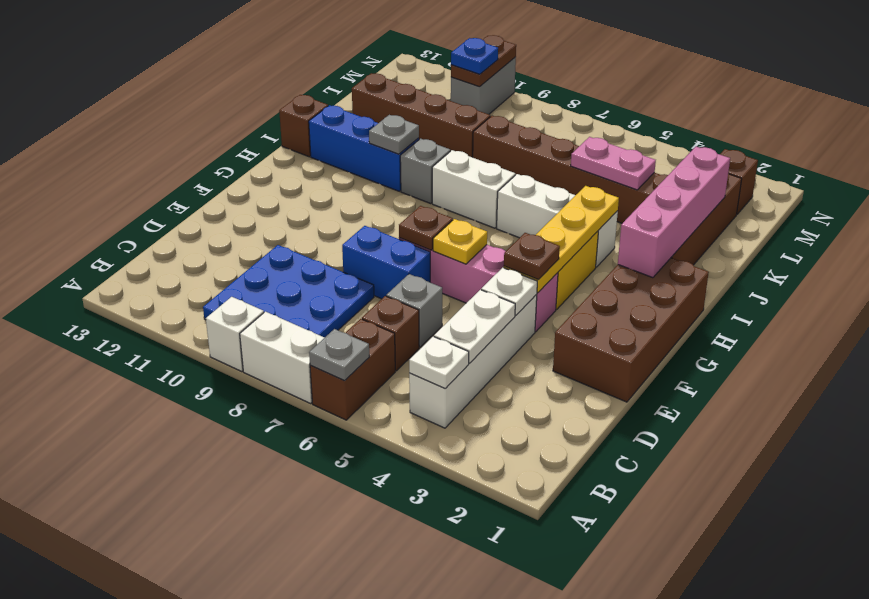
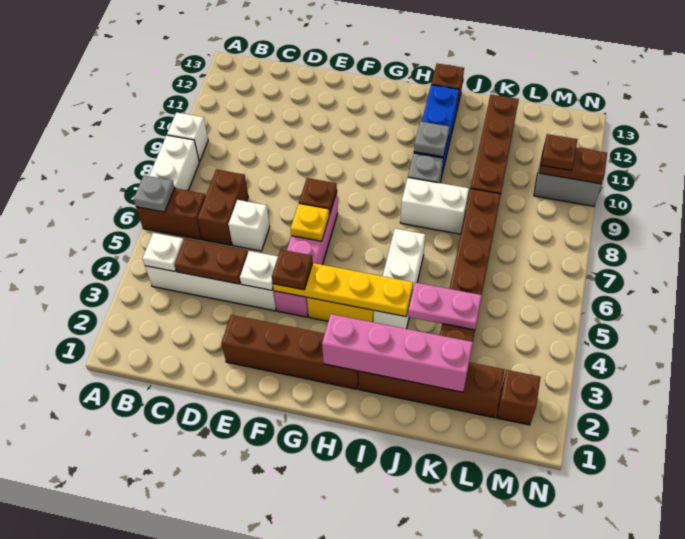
blue 3x3 plate [203,245,374,338] -> none
white 1x2 plate [434,290,515,363] -> brown 1x2 plate [175,239,248,284]
brown 1x1 brick [362,296,419,371] -> brown 1x2 brick [197,169,248,245]
grey 1x1 brick [386,274,442,347] -> white 1x1 brick [228,200,270,251]
brown 2x4 brick [553,258,709,402] -> brown 1x4 brick [221,315,359,389]
blue 1x2 brick [342,226,430,299] -> none
white 1x2 brick [432,150,515,228] -> white 1x2 brick turned to [400,178,469,234]
pink 1x2 plate [571,137,656,190] -> pink 1x2 plate turned to [408,282,482,330]
blue 1x1 plate [451,38,498,74] -> brown 1x1 plate [541,134,577,170]

